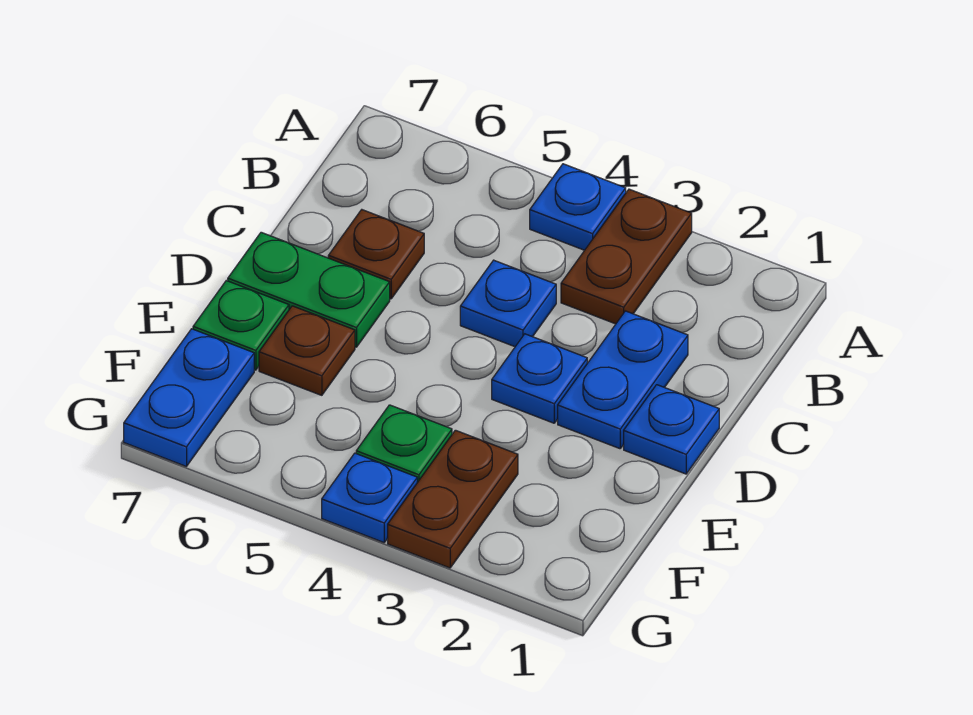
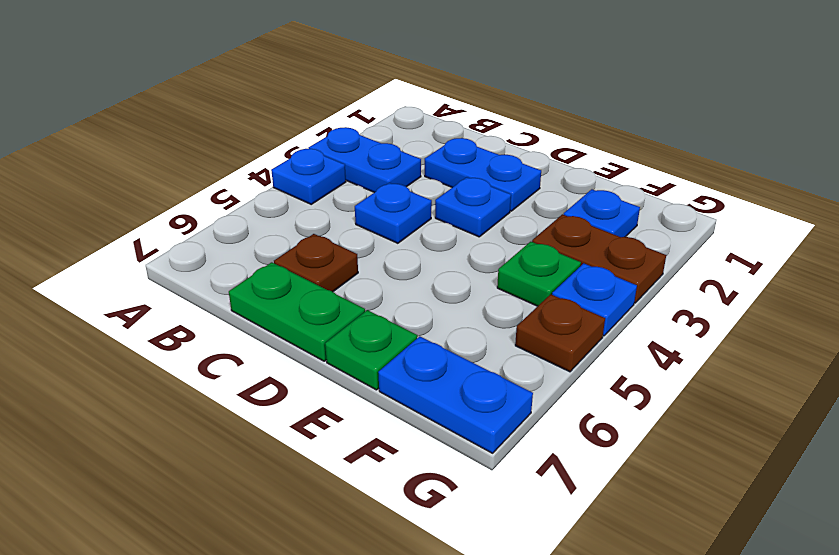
brown 1x2 plate [561,189,692,324] -> blue 1x2 plate [309,127,421,193]
blue 1x1 plate [624,385,719,474] -> blue 1x1 plate moved to [564,189,640,237]
green 1x2 plate [228,232,390,347] -> green 1x2 plate turned to [229,262,365,361]
brown 1x1 plate [259,306,355,395] -> brown 1x1 plate moved to [515,294,605,372]

